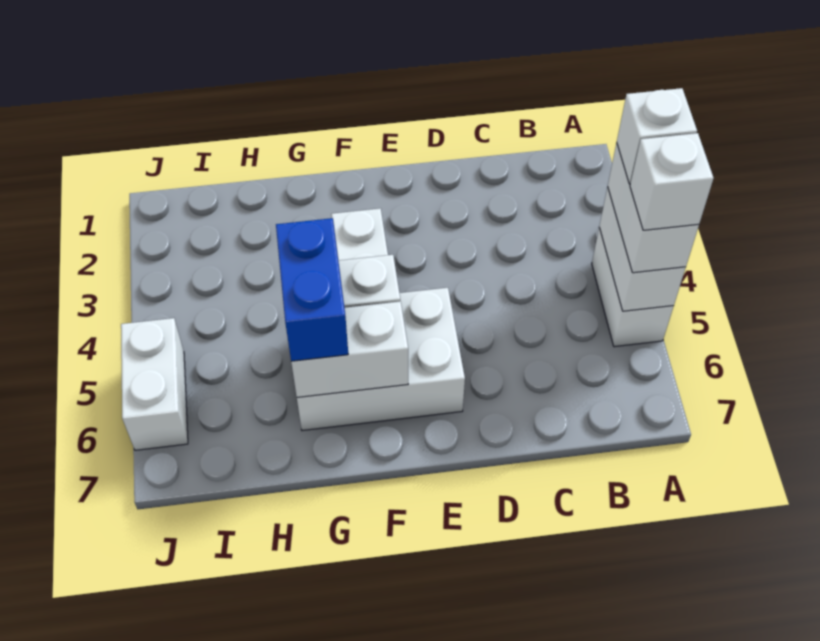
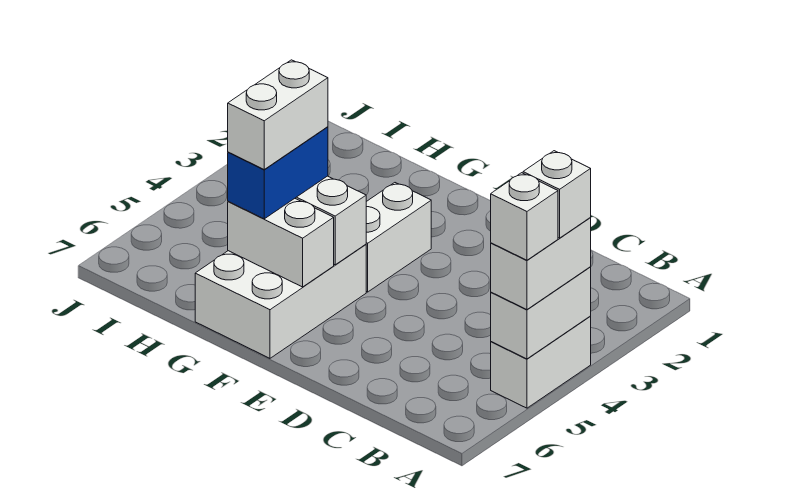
white 2x3 brick [297,288,465,431] -> white 2x3 brick turned to [195,244,366,358]
white 1x2 brick [121,318,188,450] -> white 1x2 brick moved to [228,60,328,169]

